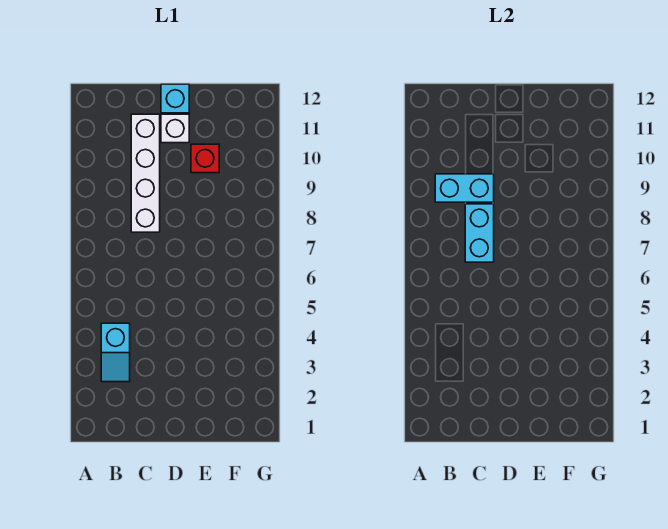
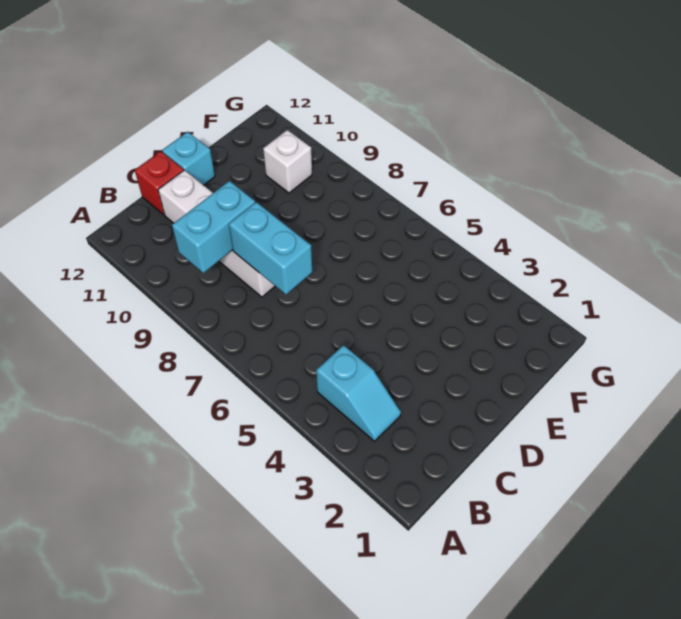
white 1x1 brick [161,114,189,143] -> white 1x1 brick moved to [263,130,312,193]
red 1x1 brick [191,144,219,173] -> red 1x1 brick moved to [135,151,184,215]

